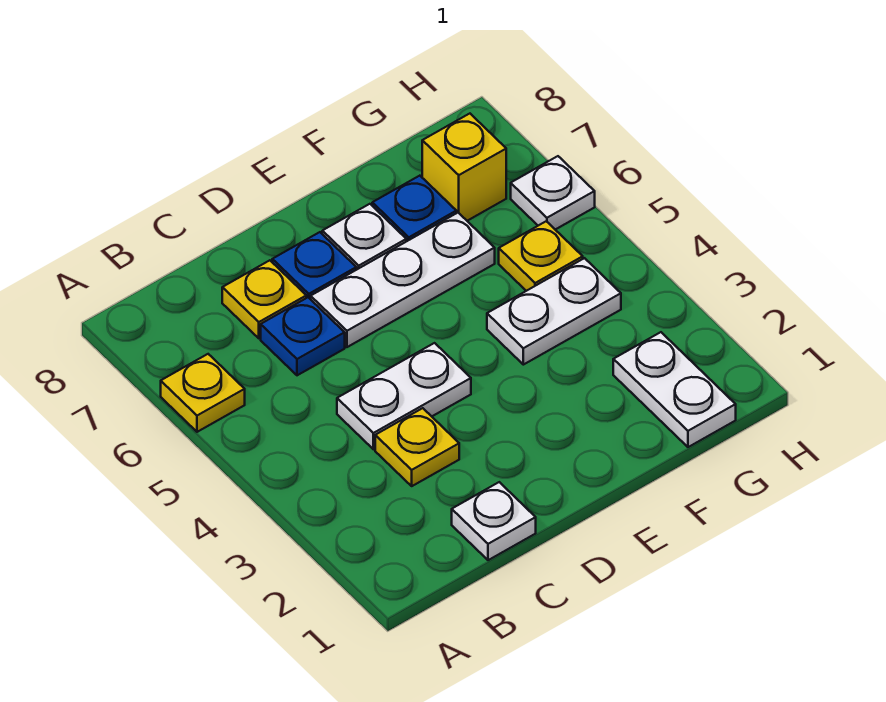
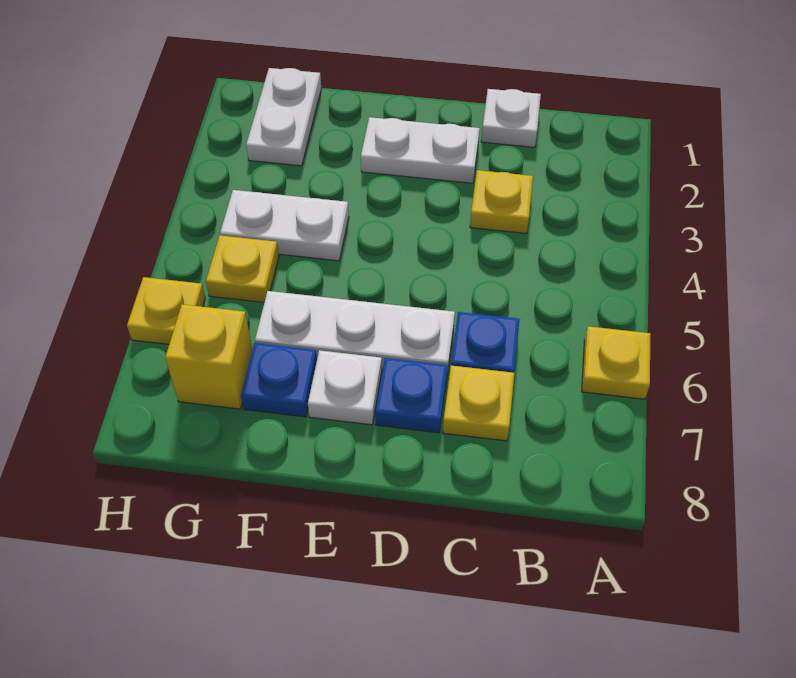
white 1x2 plate [337,343,471,449] -> white 1x2 plate moved to [361,117,480,183]
white 1x1 plate [511,156,595,230] -> yellow 1x1 plate [127,277,205,344]

